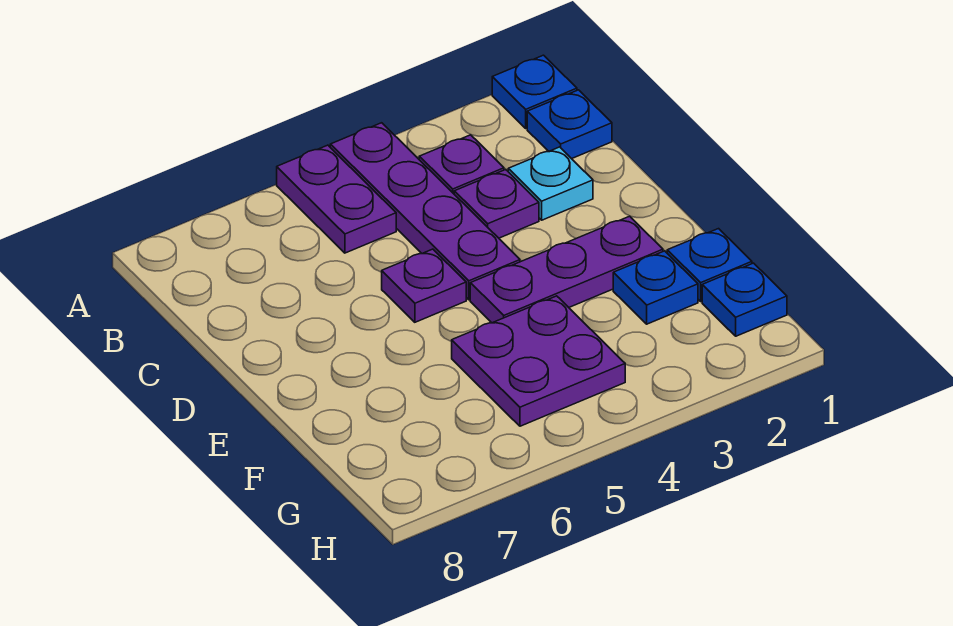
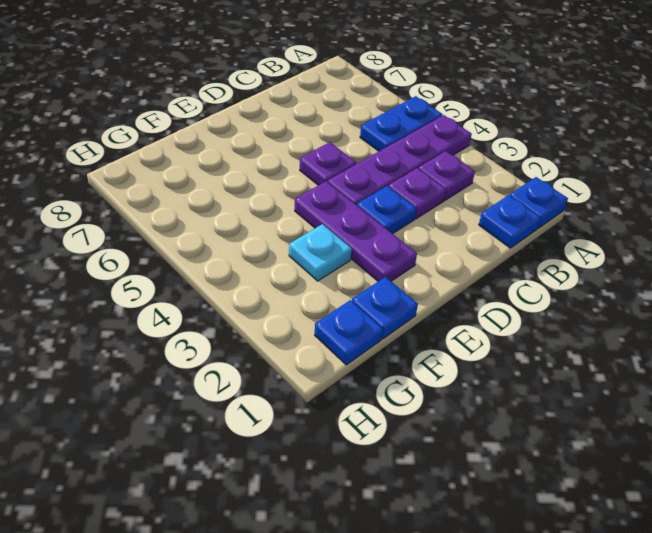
purple 1x2 plate [277,145,396,253] -> blue 1x2 plate [360,96,442,151]
cyan 1x1 plate [508,147,593,220] -> cyan 1x1 plate moved to [289,224,352,281]
blue 1x1 plate [613,251,698,324] -> blue 1x1 plate moved to [357,186,416,234]
purple 2x2 plate [452,296,625,426] -> none

